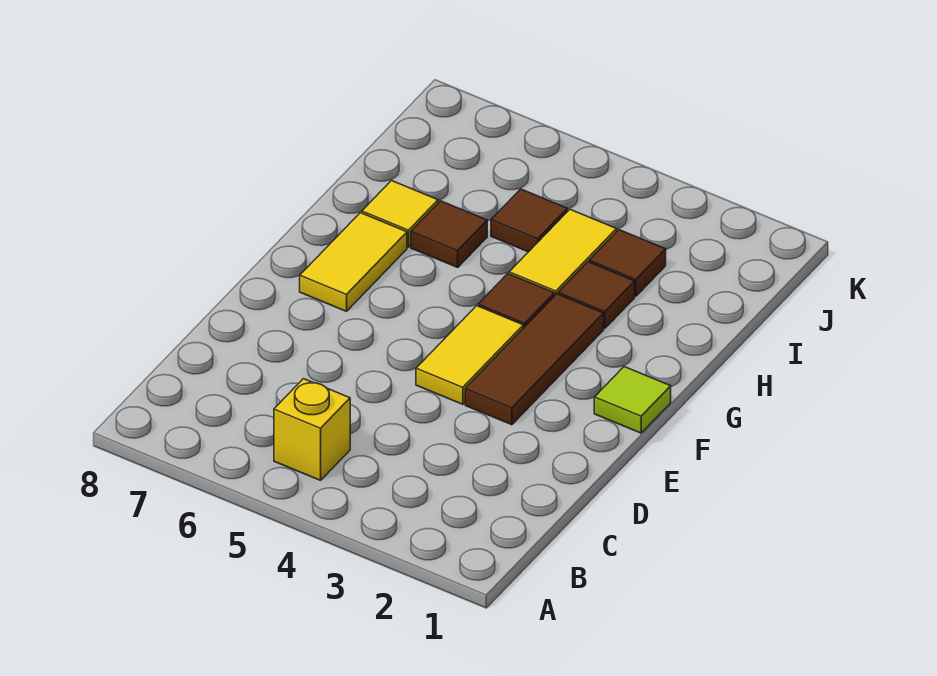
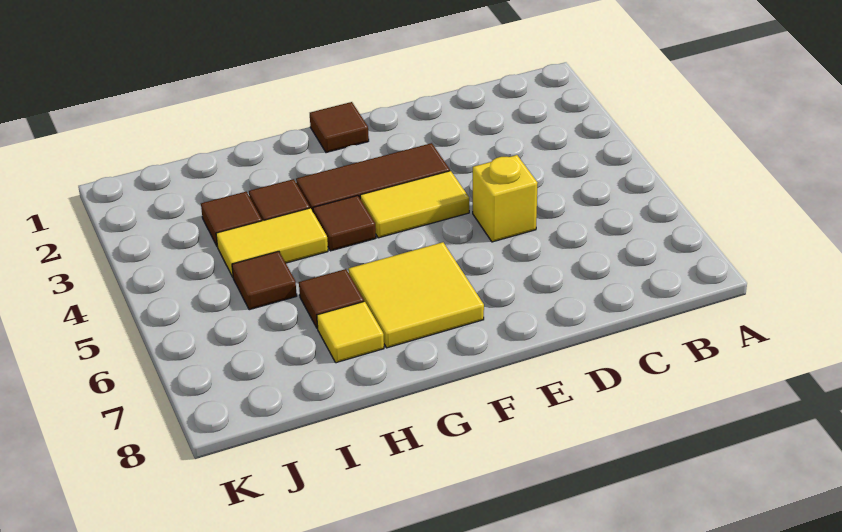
yellow 1x1 brick [274,379,350,480] -> yellow 1x1 brick moved to [473,155,537,242]
lime 1x1 tile [594,367,671,433] -> brown 1x1 tile [310,102,369,153]
yellow 1x2 tile [300,213,407,311] -> yellow 2x2 tile [349,242,484,348]

